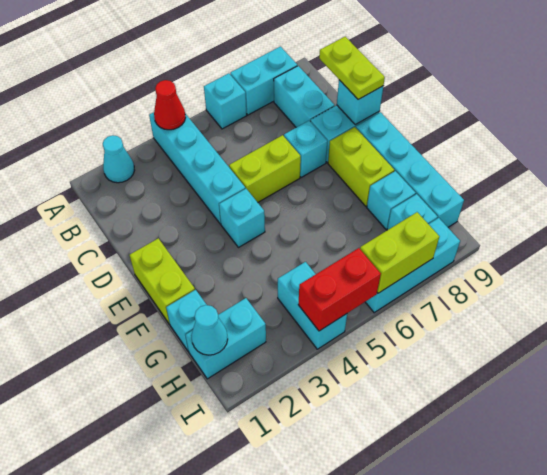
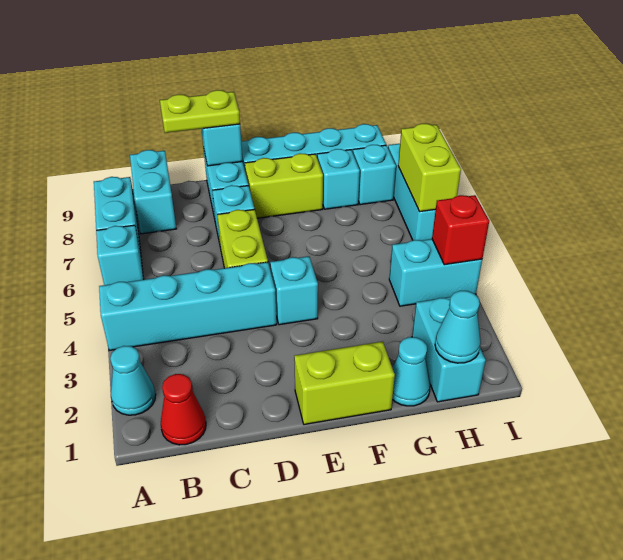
red 1x1 cone [154,80,186,130] -> red 1x1 cone moved to [161,374,206,445]
cyan 1x2 brick [274,66,334,127] -> cyan 1x2 brick turned to [130,150,176,234]
cyan 1x1 brick [166,290,207,351] -> cyan 1x1 cone [392,337,430,406]
red 1x2 brick [298,248,381,331] -> red 1x1 brick [432,195,489,265]

